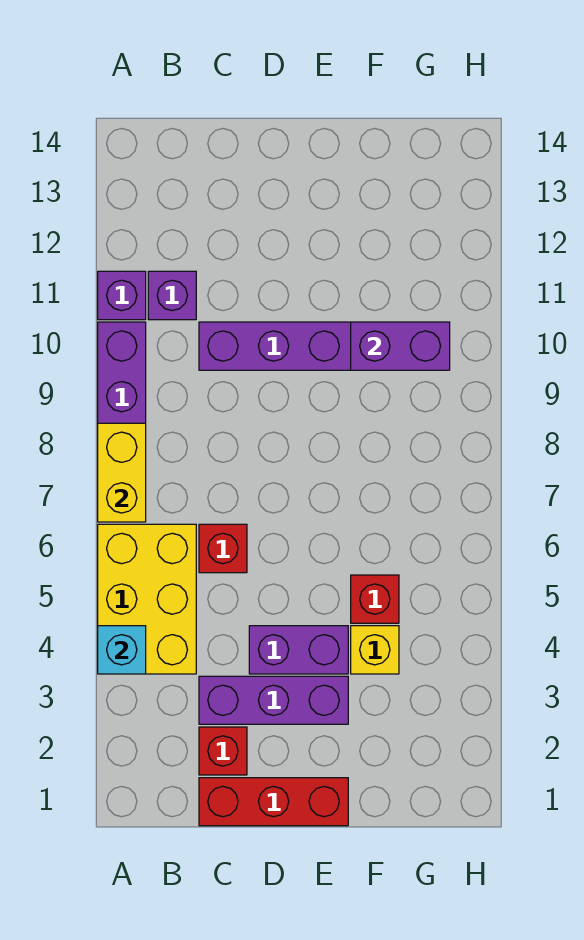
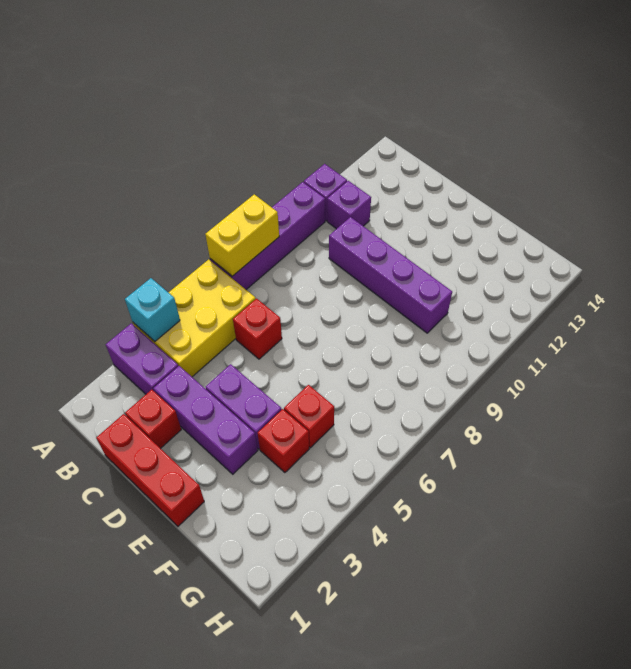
yellow 1x1 brick [351,626,399,674] -> red 1x1 brick [258,409,309,473]
purple 1x2 brick [351,322,450,370] -> purple 1x2 brick moved to [106,323,178,394]

